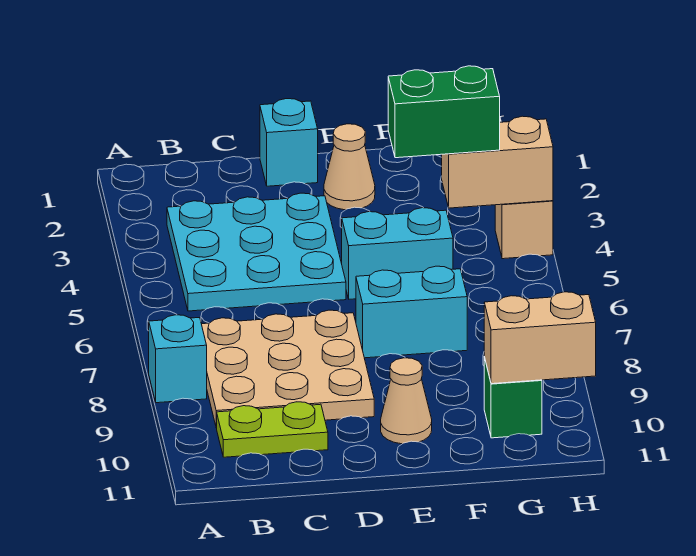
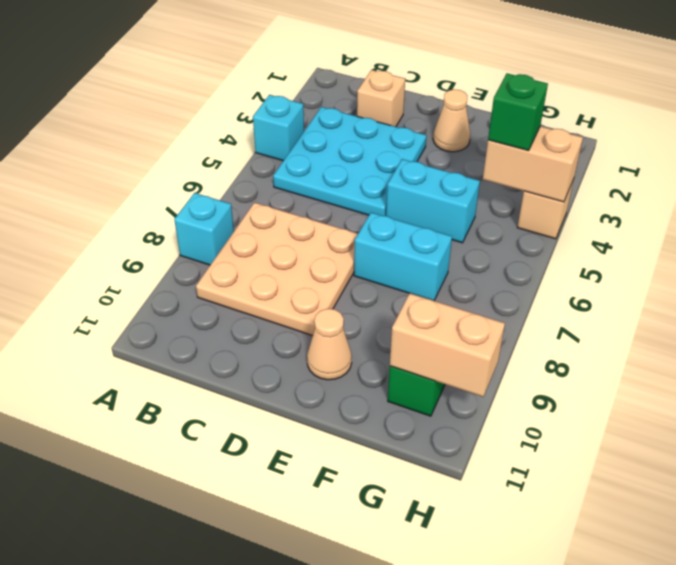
lime 1x2 plate [217,402,328,457] -> none
none -> tan 1x1 brick [357,70,405,127]
cyan 1x1 brick [260,99,318,186] -> cyan 1x1 brick moved to [253,95,304,161]
green 1x2 brick [388,66,500,158] -> green 1x1 brick [488,74,548,151]

